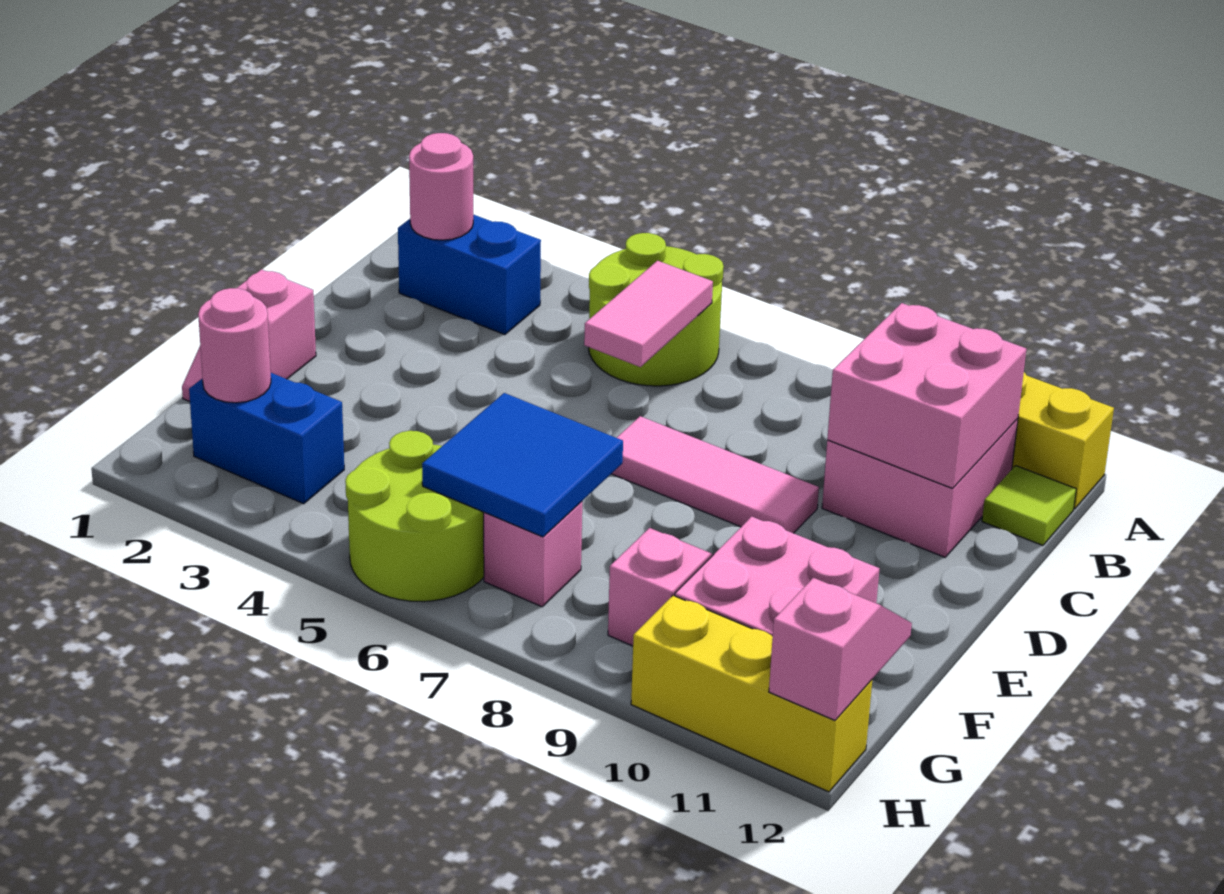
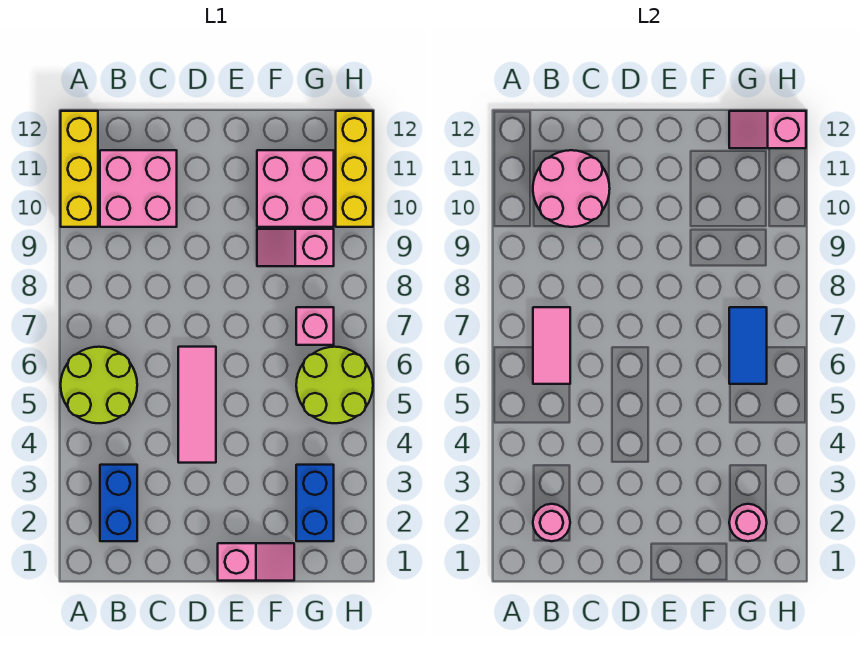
pink 1x2 tile [584,261,713,367] -> pink 1x2 tile turned to [533,307,570,384]
pink 2x2 brick [827,303,1026,488] -> pink 2x2 round brick [533,150,610,227]
lime 1x1 tile [982,466,1076,545] -> none
pink 1x3 tile [612,416,819,533] -> pink 1x3 tile moved to [178,347,216,463]
blue 2x2 tile [422,393,623,537] -> blue 1x2 tile [729,307,767,384]

